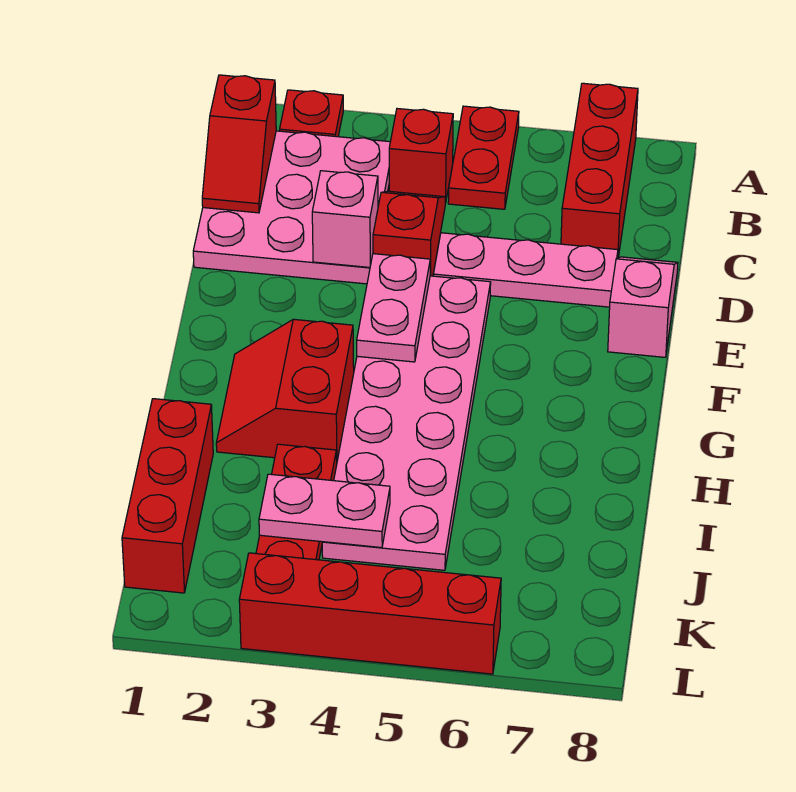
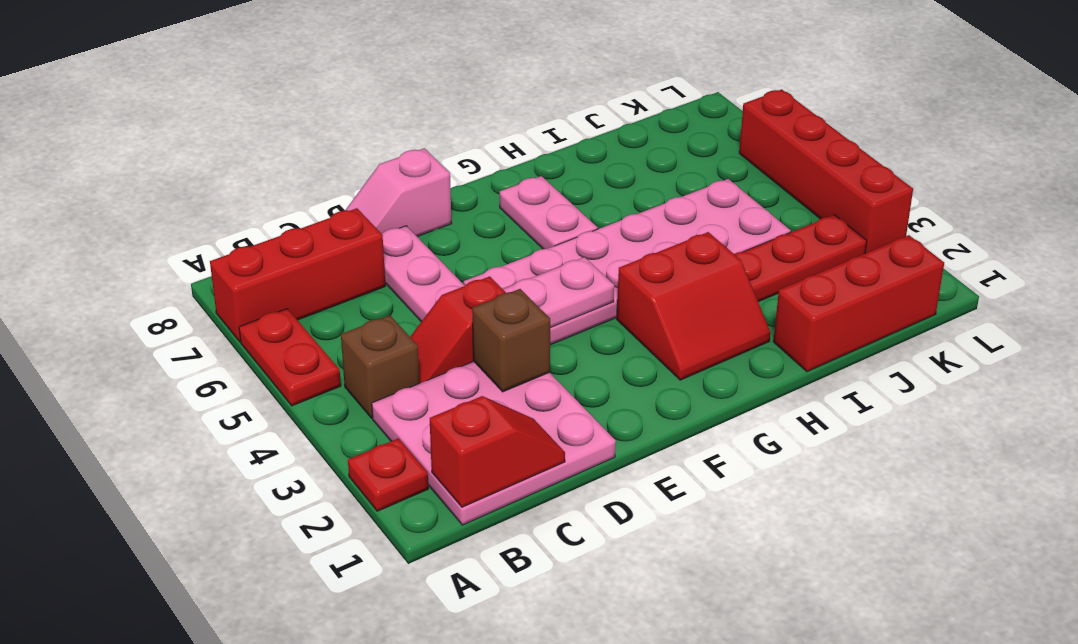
red 1x2 plate [448,106,519,209] -> red 1x2 plate turned to [239,309,341,406]
red 1x1 brick [389,109,453,204] -> brown 1x1 brick [341,315,419,418]
pink 1x1 brick [312,171,378,267] -> brown 1x1 brick [472,289,550,392]
pink 1x2 plate [259,474,390,548] -> pink 1x2 plate moved to [500,176,598,249]

